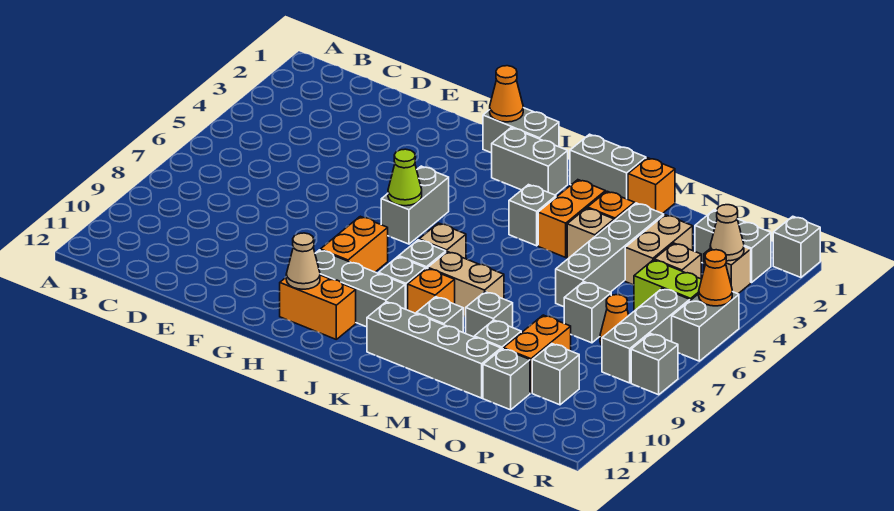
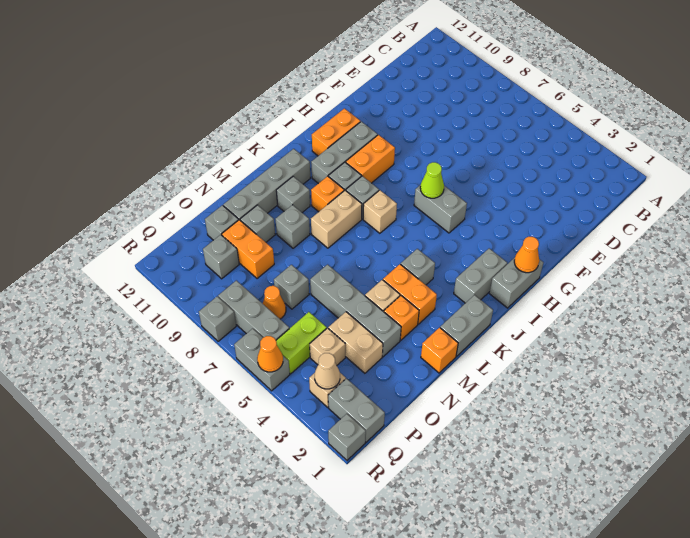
orange 1x2 brick [320,216,388,272] -> orange 1x2 brick turned to [346,135,395,183]
tan 1x1 cone [286,233,320,289] -> none
grey 1x2 brick [695,210,771,283] -> grey 1x2 brick turned to [328,379,385,442]

